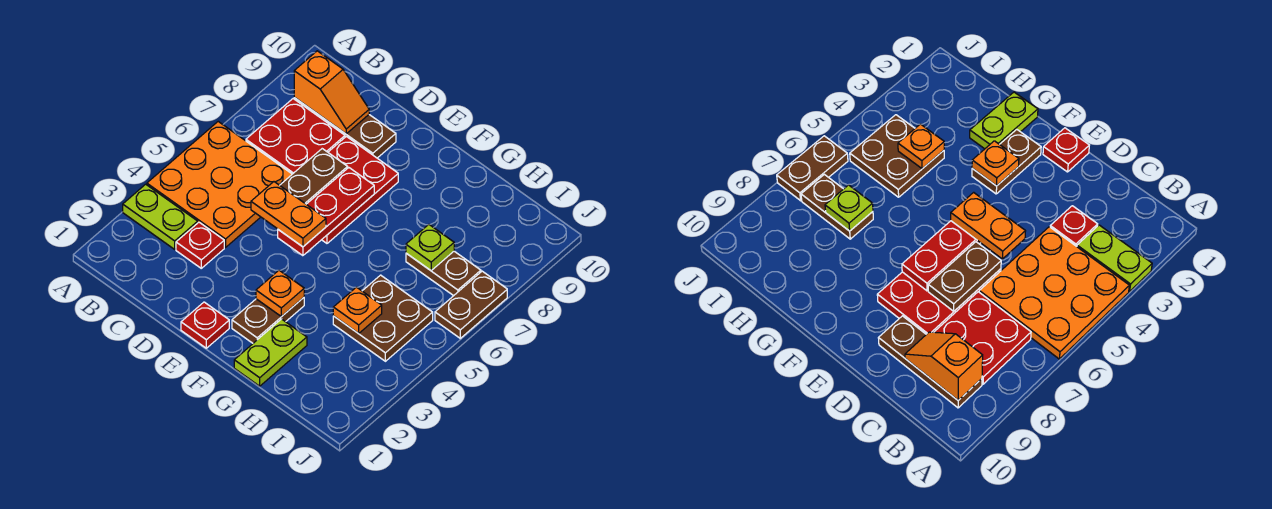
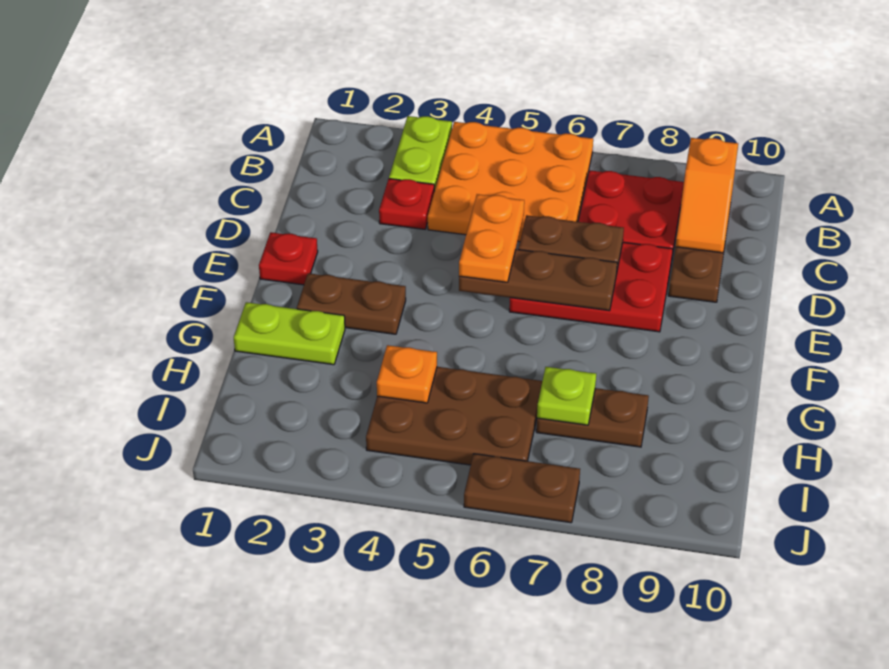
red 1x3 plate [278,168,374,256] -> brown 1x3 plate [459,249,617,311]
orange 1x1 plate [256,270,304,317] -> none
brown 2x2 plate [333,275,433,361] -> brown 2x3 plate [366,367,542,465]
brown 1x2 plate [406,251,481,296] -> brown 1x2 plate turned to [536,388,649,447]

